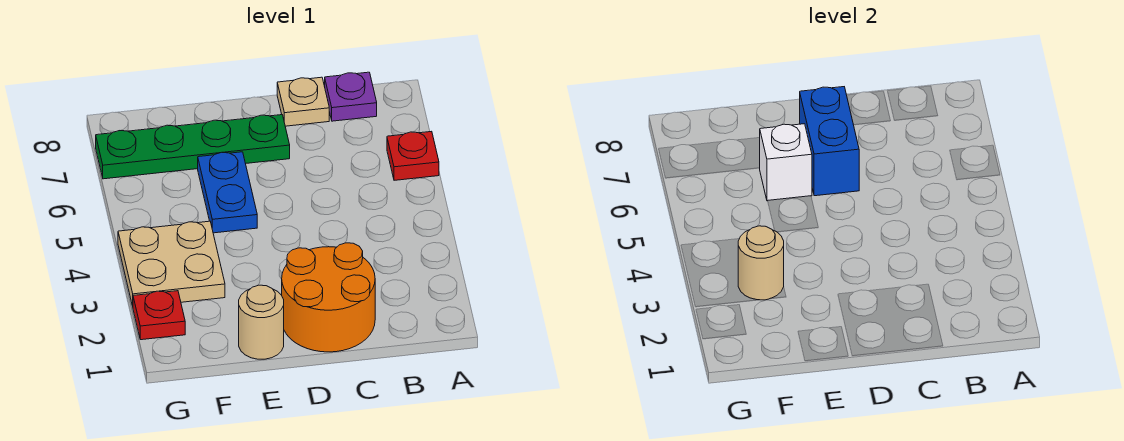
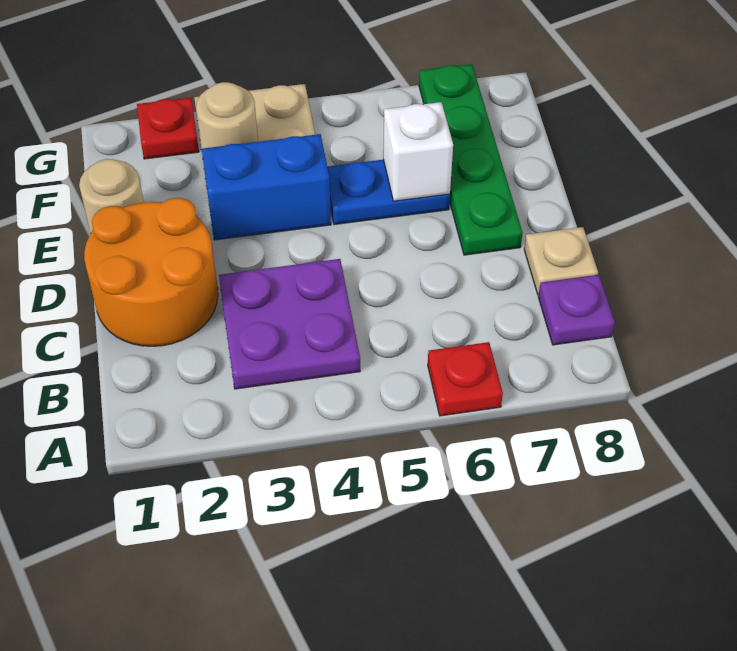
none -> purple 2x2 plate [219,259,360,389]
blue 1x2 brick [800,87,859,196] -> blue 1x2 brick moved to [202,134,331,240]

